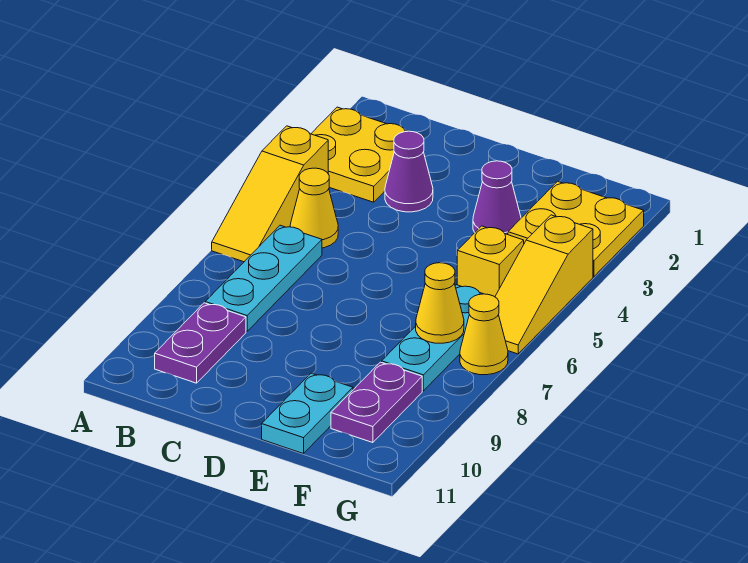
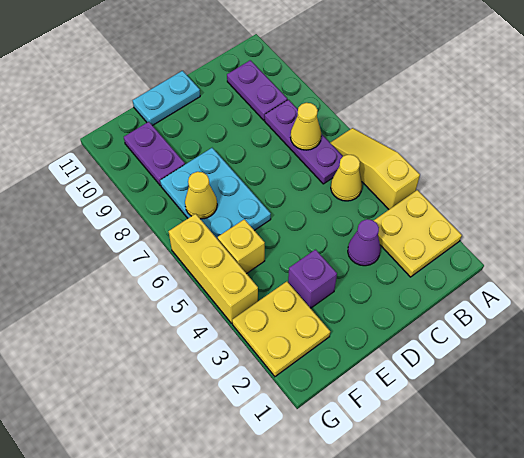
cyan 1x3 plate [205,225,322,331] -> purple 1x3 plate [265,100,343,184]
purple 1x1 cone [473,161,521,235] -> purple 1x1 brick [288,250,337,308]
cyan 1x2 plate [262,373,353,454] -> cyan 1x2 plate turned to [133,71,200,126]
cyan 1x3 plate [382,285,483,391] -> cyan 2x3 plate [160,148,271,239]
yellow 1x3 slope [495,215,593,354] -> yellow 1x3 brick [169,214,258,323]
yellow 1x1 cone [460,294,508,375] -> yellow 1x1 cone moved to [291,103,321,150]

